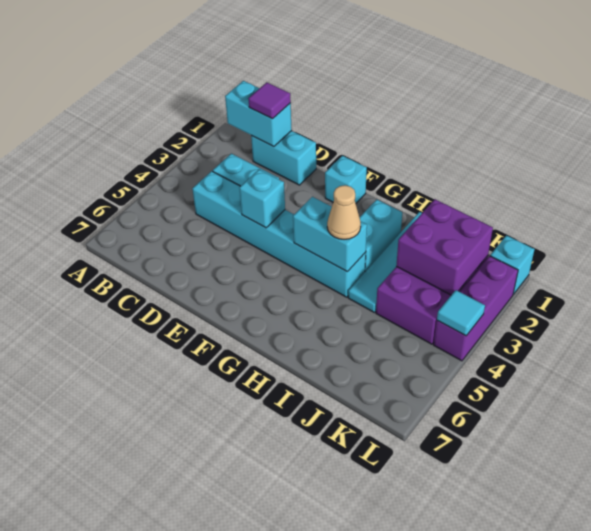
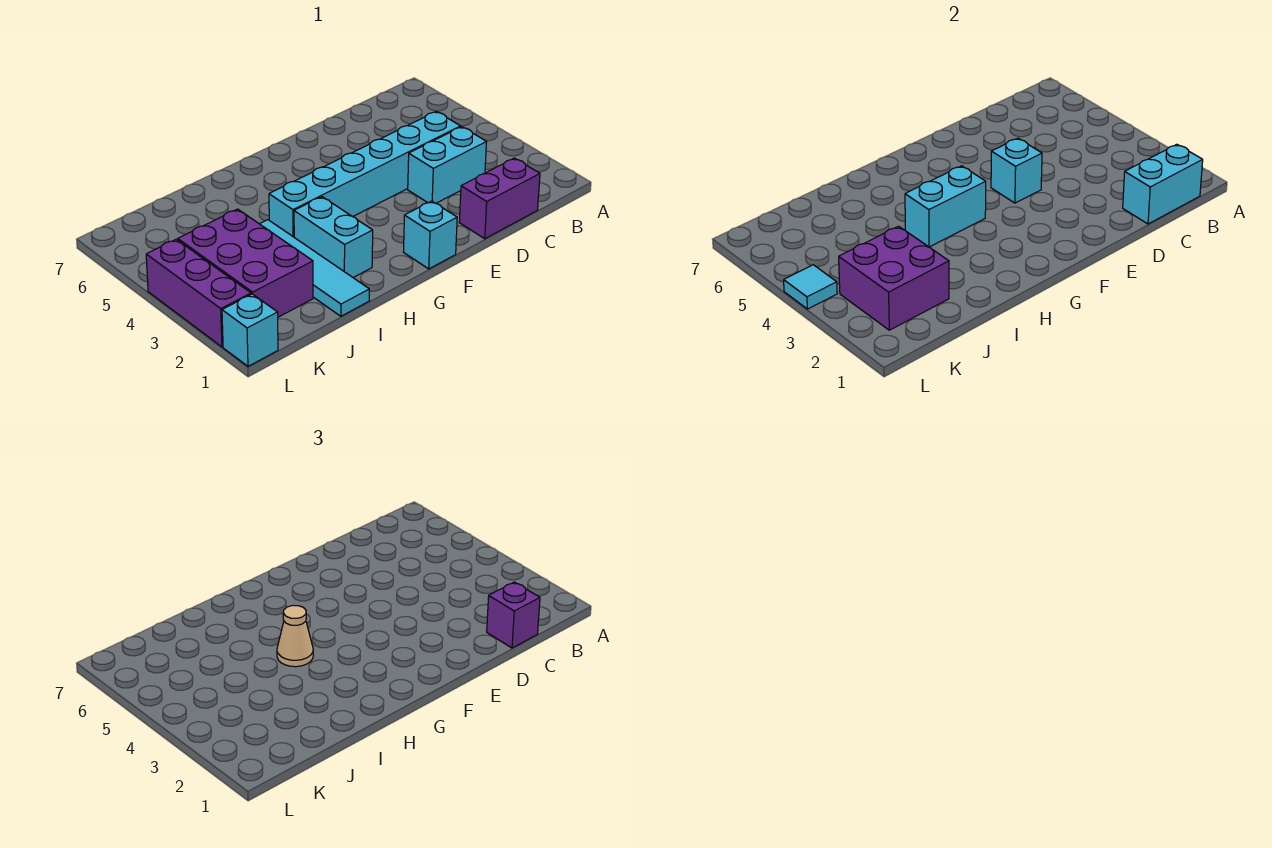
cyan 1x2 brick [251,131,316,185] -> purple 1x2 brick [459,158,540,239]
purple 1x1 tile [248,82,291,119] -> purple 1x1 brick [487,582,540,648]

